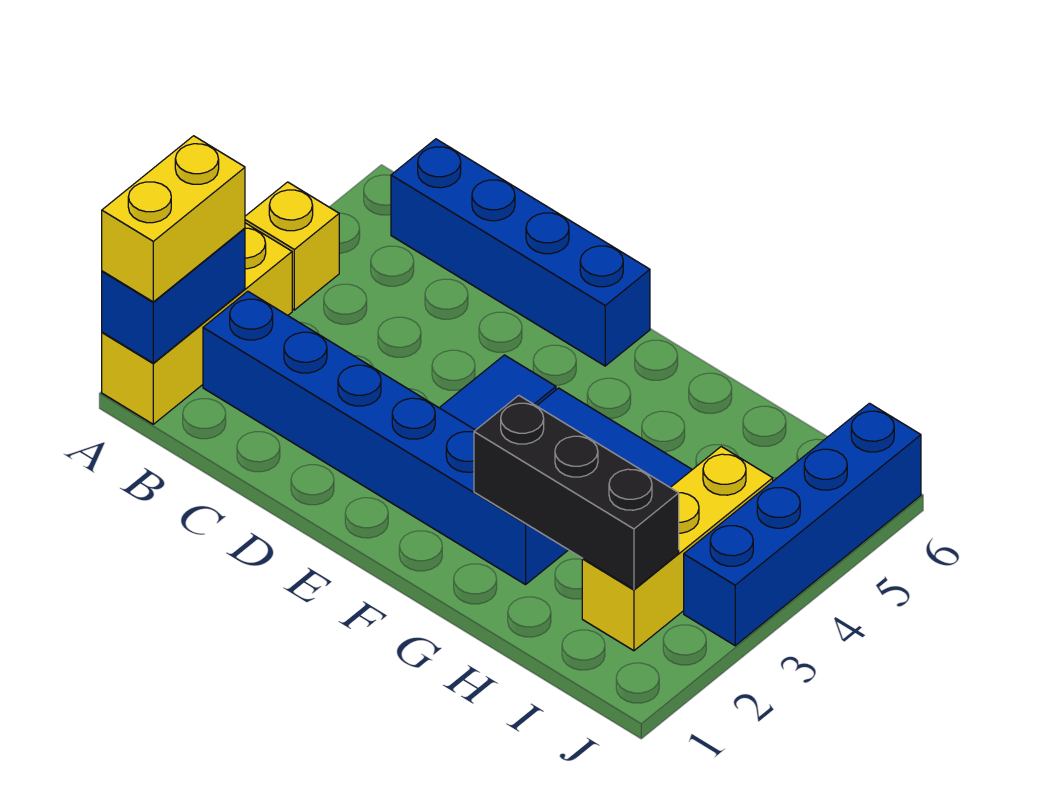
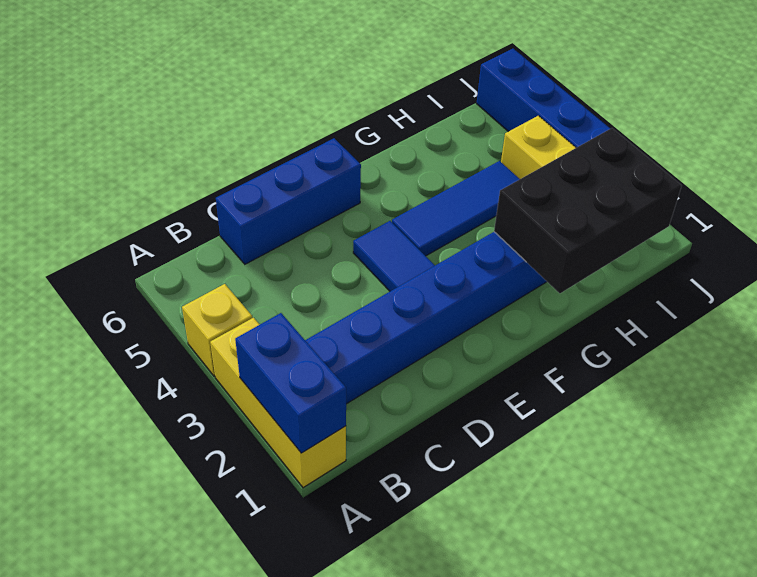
yellow 1x2 brick [102,136,245,302] -> none
blue 1x4 brick [391,139,650,366] -> blue 1x3 brick [216,138,361,264]
black 1x3 brick [474,395,679,589] -> black 2x3 brick [494,128,682,293]

